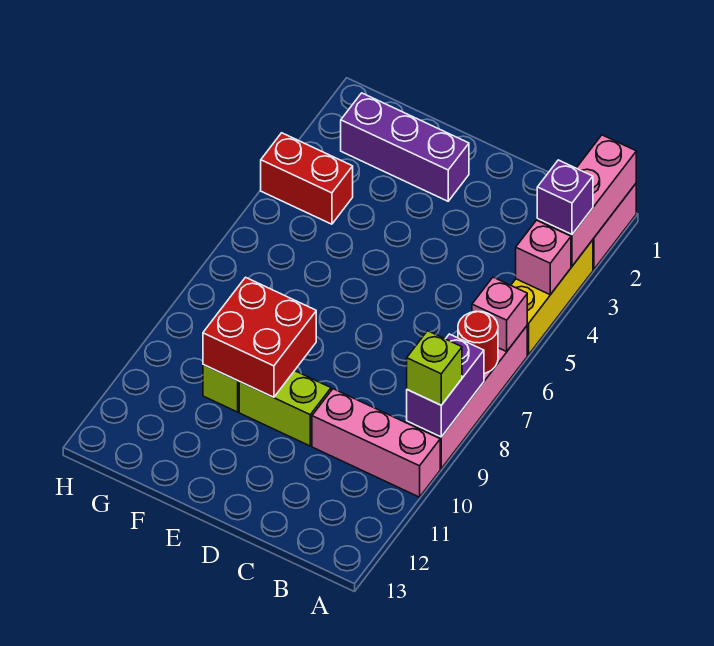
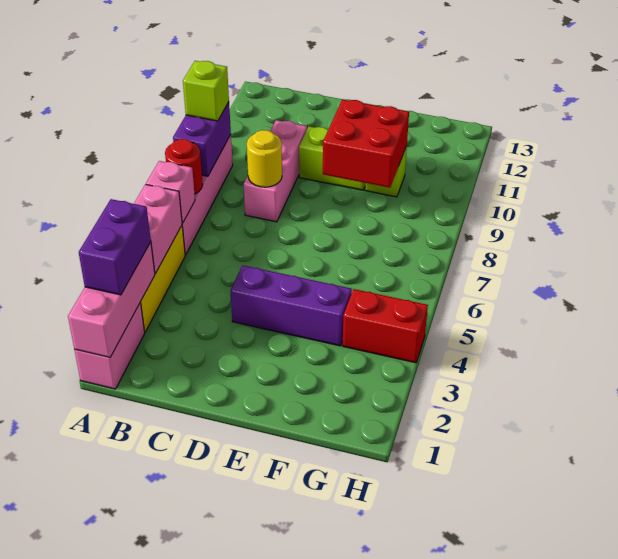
purple 1x1 brick [537,160,593,235] -> purple 1x2 brick [79,199,151,295]
pink 1x1 brick [516,220,571,295] -> pink 1x2 brick [134,184,182,274]
pink 1x3 brick [312,389,440,497] -> pink 1x3 brick turned to [244,120,307,222]
none -> yellow 1x1 round brick [247,130,282,187]
purple 1x3 brick [341,93,469,201] -> purple 1x3 brick moved to [230,265,352,346]

